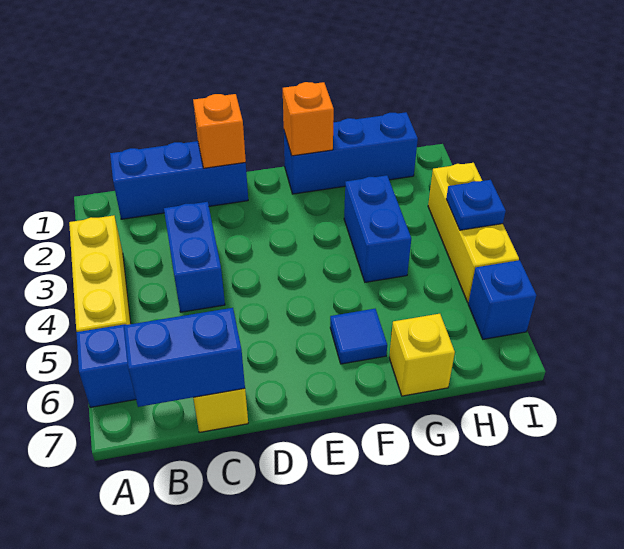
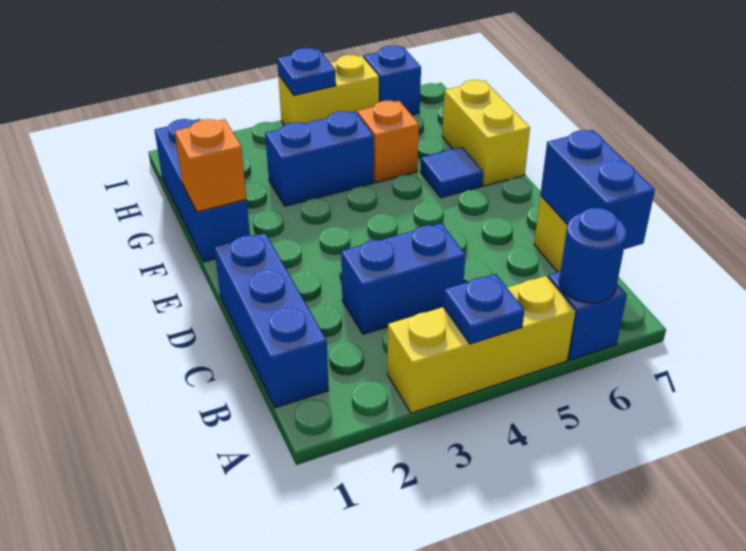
none -> blue 1x1 plate [443,274,524,344]
none -> blue 1x1 round brick [559,208,627,303]
orange 1x1 brick [193,94,246,168] -> orange 1x1 brick moved to [357,101,419,183]
yellow 1x1 brick [389,314,455,396] -> yellow 1x2 brick [442,80,530,186]
yellow 1x3 brick [428,163,519,303] -> yellow 1x2 brick [278,55,379,125]

